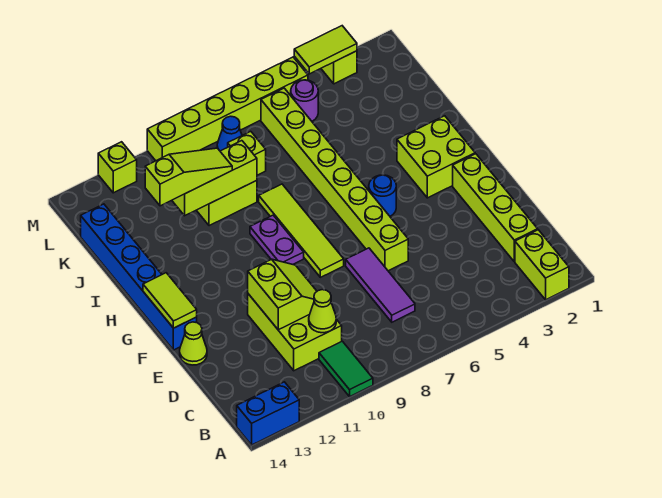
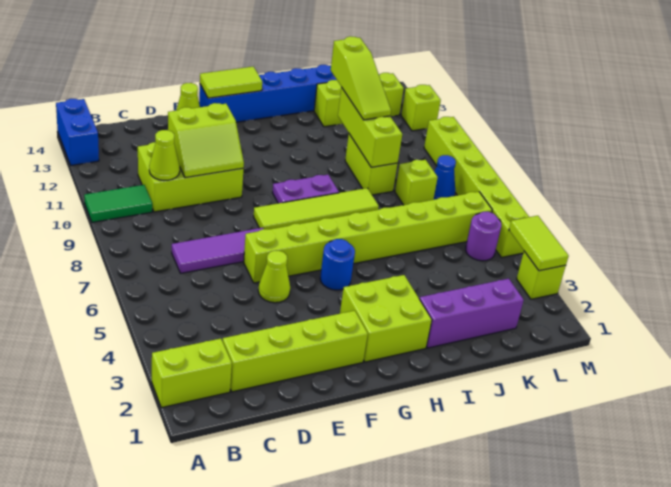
none -> lime 1x1 cone [258,251,290,303]
none -> purple 1x3 brick [419,279,524,348]
none -> lime 1x3 brick [314,73,404,127]

